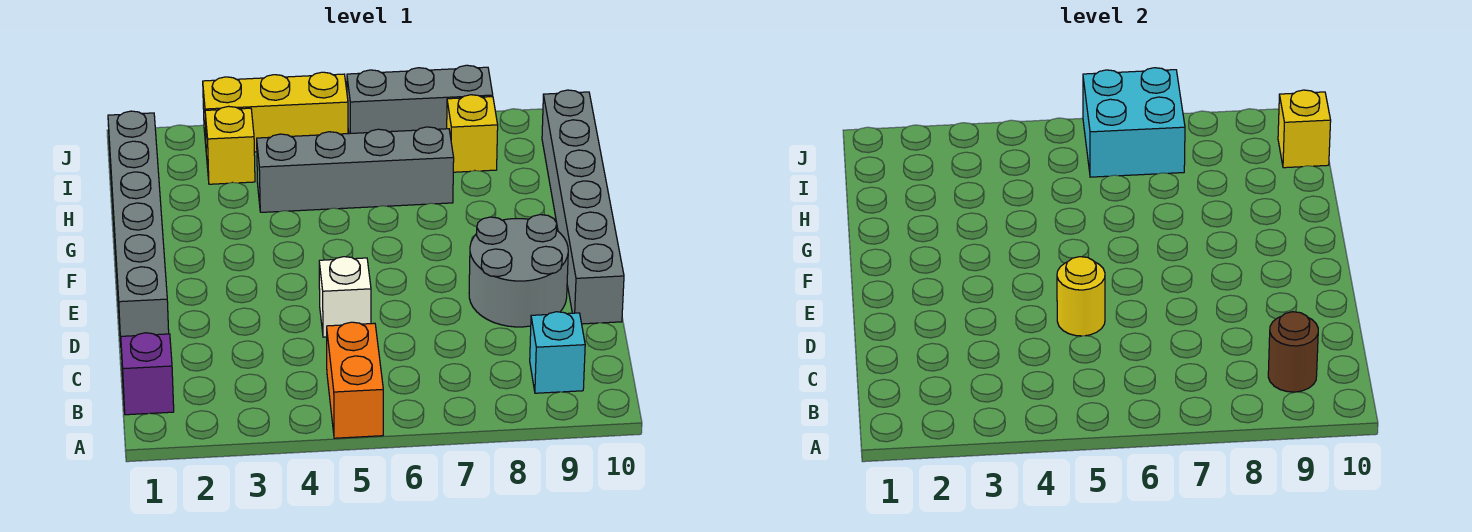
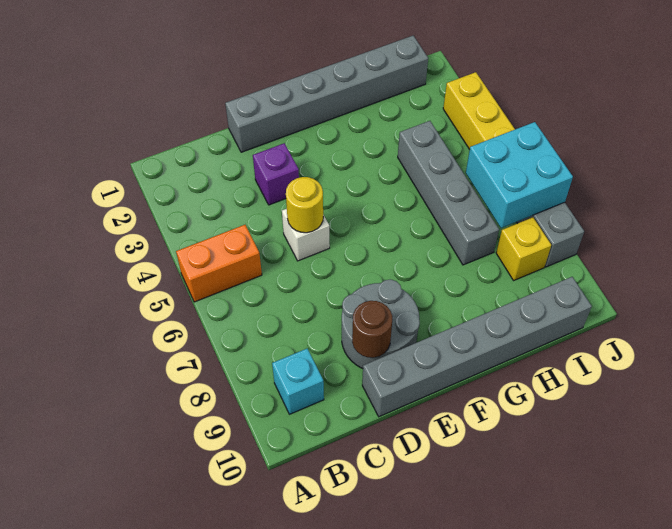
purple 1x1 brick [121,333,174,415] -> purple 1x1 brick moved to [253,143,299,205]
brown 1x1 round brick [1268,312,1318,392] -> brown 1x1 round brick moved to [352,301,392,358]
yellow 1x1 brick [205,106,255,184] -> none
yellow 1x1 brick [1278,90,1331,168] -> none

